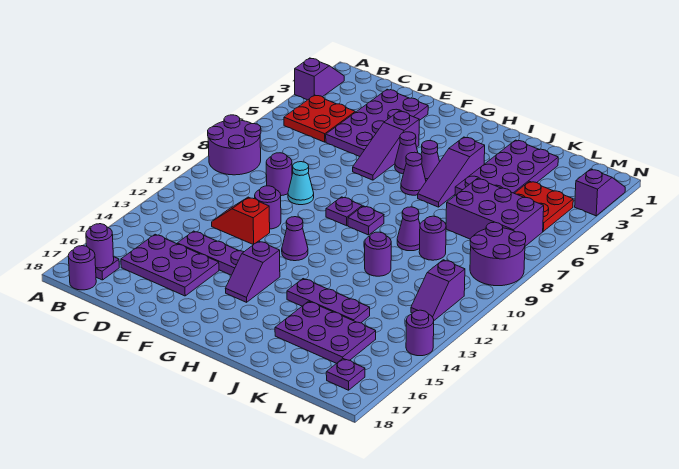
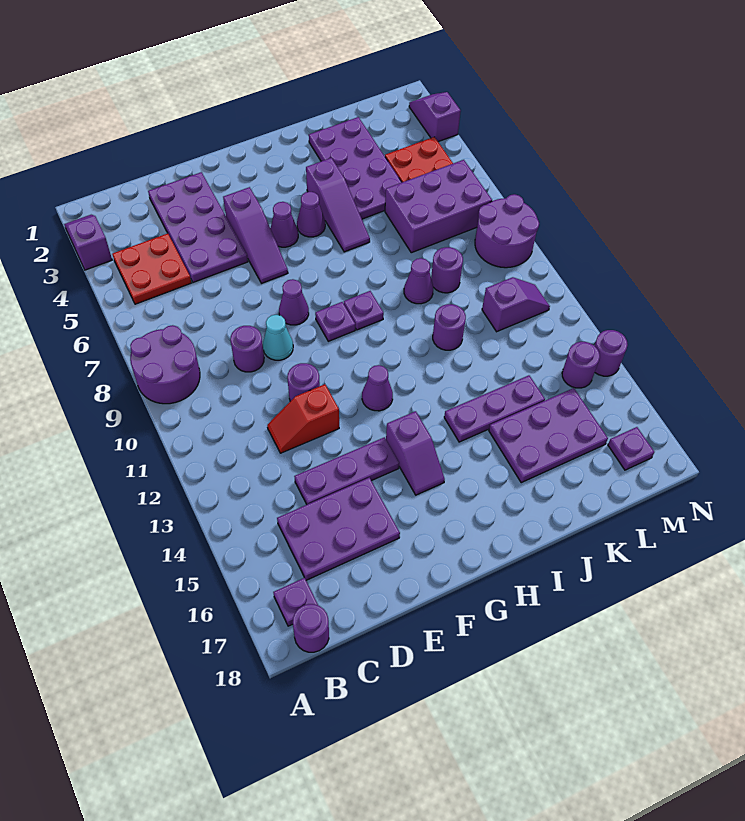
purple 1x1 round brick [86,224,114,268] -> purple 1x1 round brick moved to [562,342,600,388]
purple 1x1 cone [401,152,426,195] -> purple 1x1 cone moved to [279,279,309,325]
purple 1x2 slope [411,260,465,320] -> purple 1x2 slope turned to [482,277,550,332]

